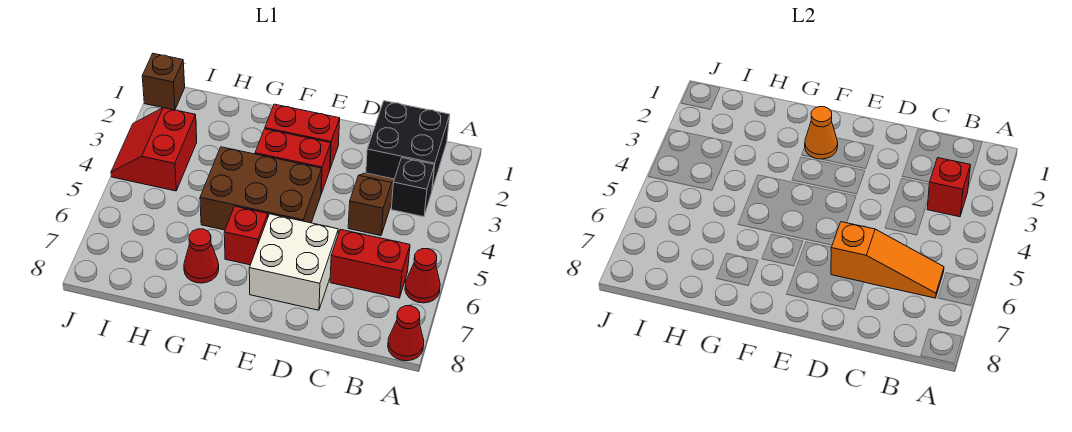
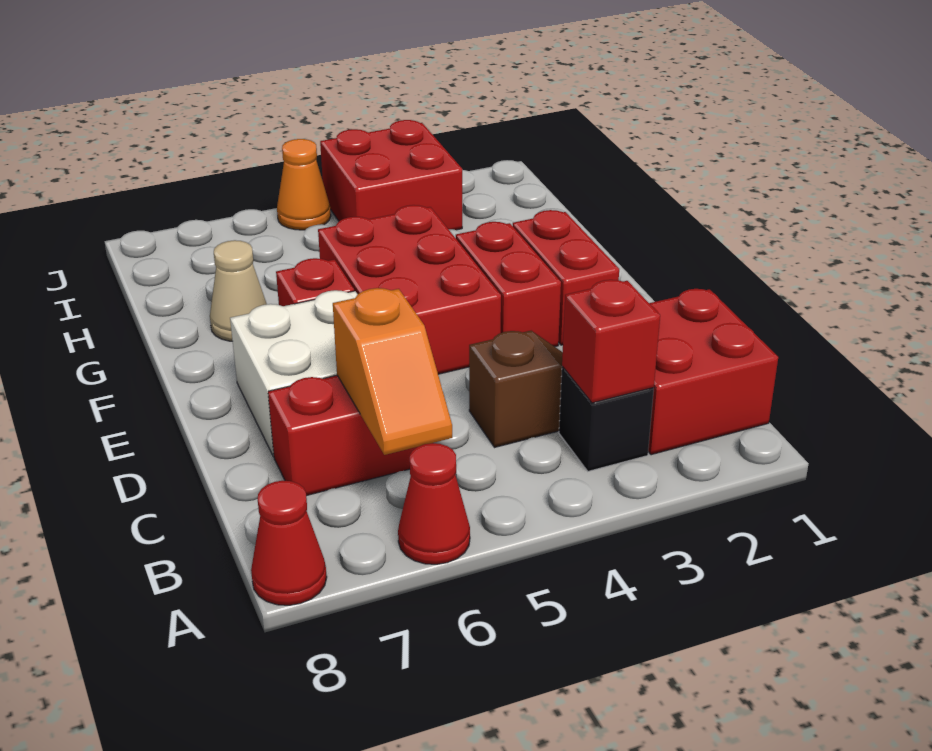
black 2x2 brick [366,101,450,189] -> red 2x2 brick [648,289,778,455]
red 1x2 brick [330,229,410,298] -> red 1x2 brick turned to [268,375,417,496]
orange 1x3 slope [831,222,944,298] -> orange 1x2 slope [333,288,452,455]
brown 2x3 brick [200,147,322,230] -> red 2x3 brick [318,205,501,374]
orange 1x1 cone [805,107,838,159] -> orange 1x1 cone moved to [277,139,331,230]
red 1x1 cone [184,229,219,283] -> tan 1x1 cone [210,240,267,341]
red 2x2 slope [111,108,197,191] -> red 2x2 brick [320,120,462,230]
brown 1x1 brick [142,54,185,110] -> none

